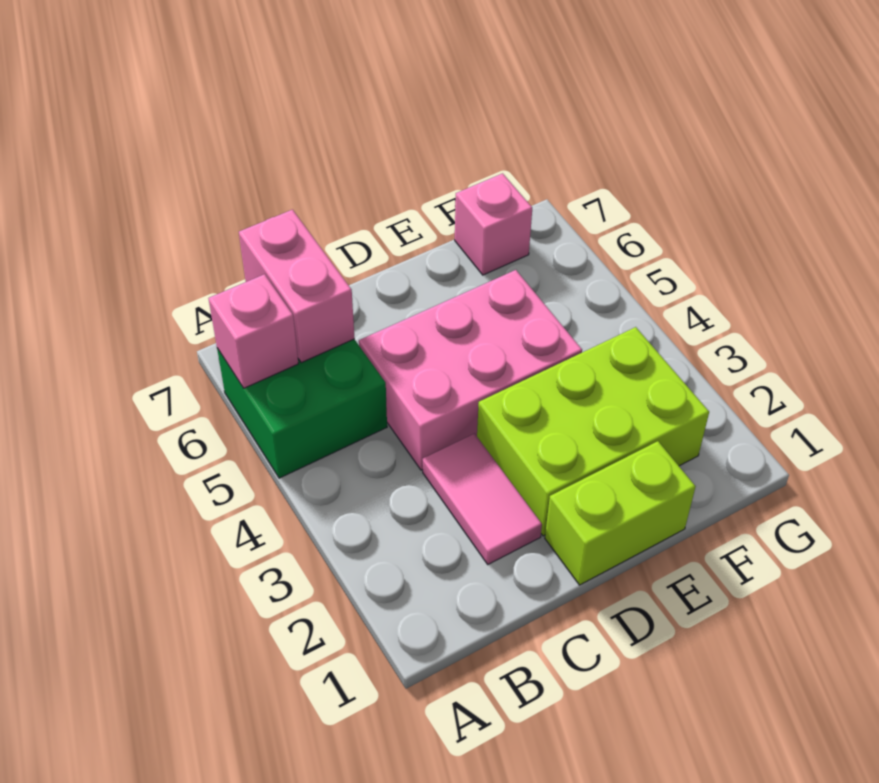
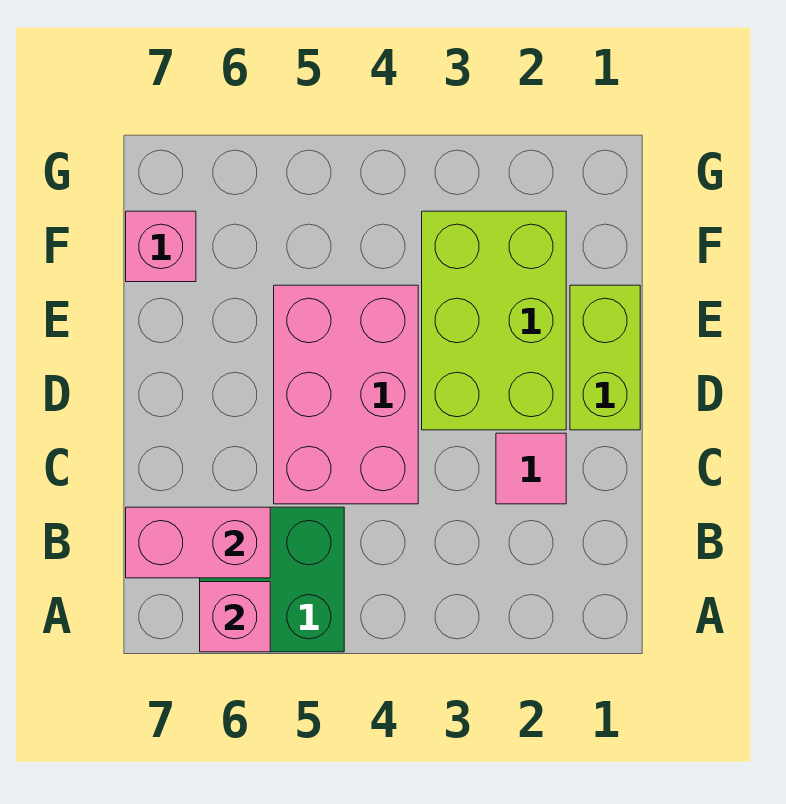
pink 1x2 tile [423,434,542,564] -> pink 1x1 tile [496,433,566,504]

